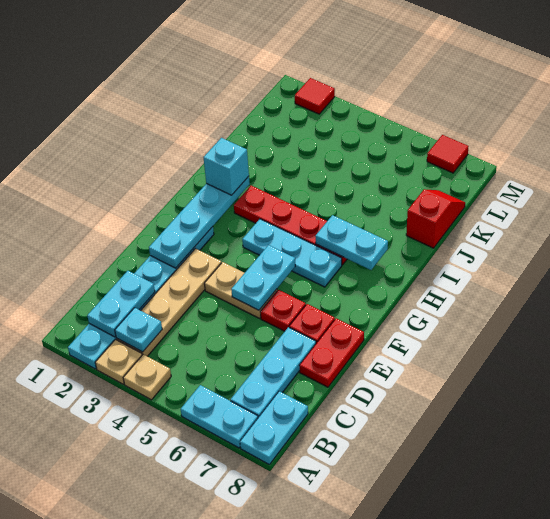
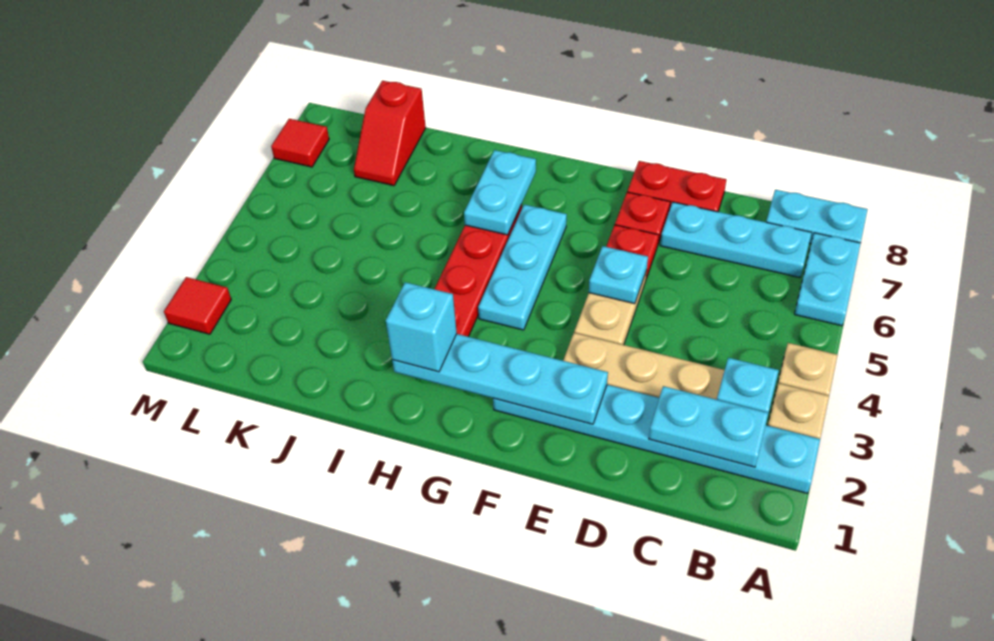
cyan 1x2 plate [231,245,295,310] -> cyan 1x1 plate [589,246,648,304]
red 1x2 slope [406,189,465,248] -> red 1x2 slope turned to [354,81,426,186]

